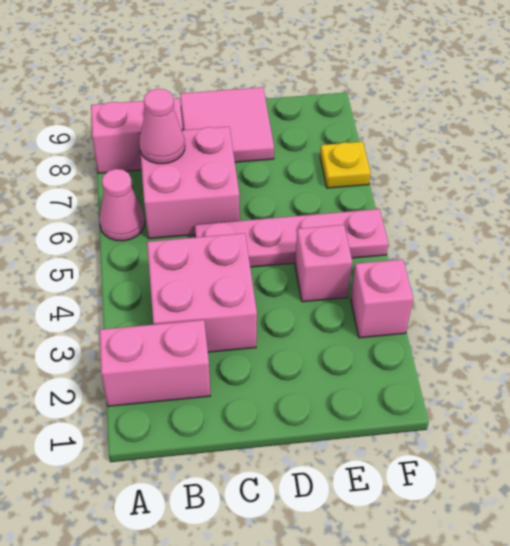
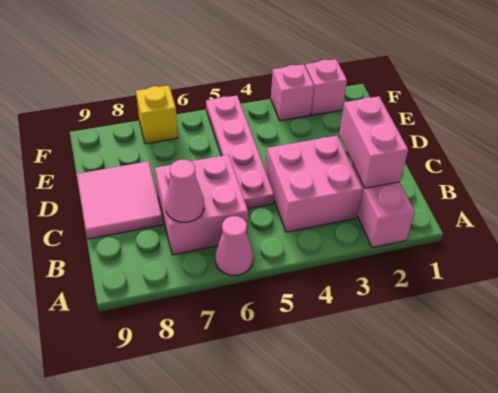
pink 1x2 brick [91,98,183,173] -> pink 1x2 brick moved to [339,96,408,188]
pink 1x1 brick [295,225,352,302] -> pink 1x1 brick moved to [305,59,347,115]
yellow 1x1 plate [320,142,371,188] -> yellow 1x1 brick [136,86,178,144]

